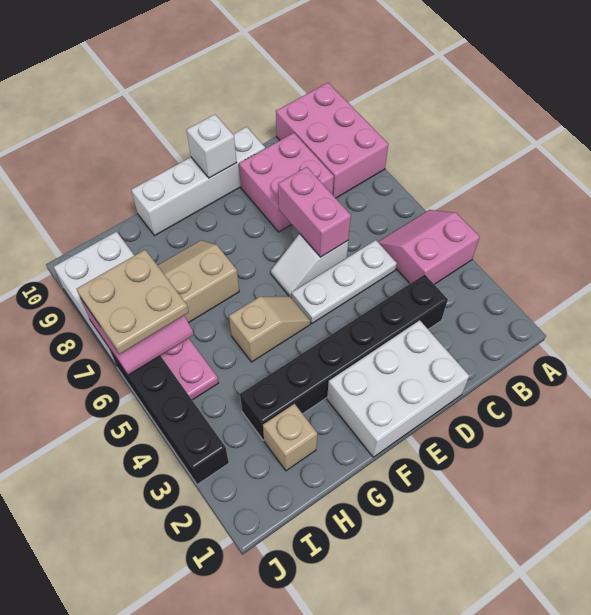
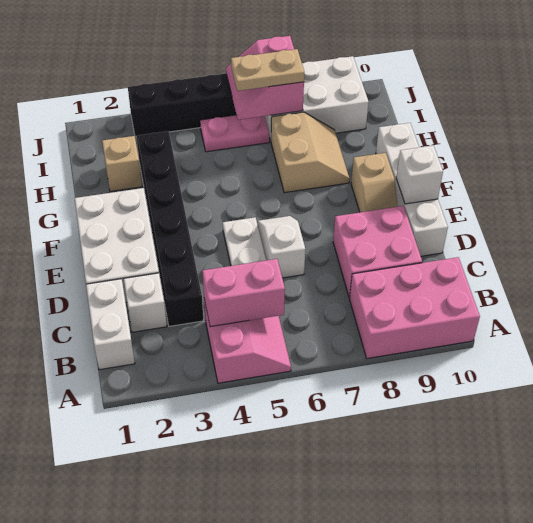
none -> white 1x2 brick [86,279,135,370]
none -> white 1x1 brick [124,273,167,332]
pink 1x2 brick [278,167,351,257] -> pink 1x2 brick moved to [202,259,285,327]
tan 1x2 slope [229,296,310,362] -> tan 1x2 slope moved to [351,153,398,212]
tan 2x2 plate [77,250,189,354] -> tan 1x2 plate [231,49,304,91]

